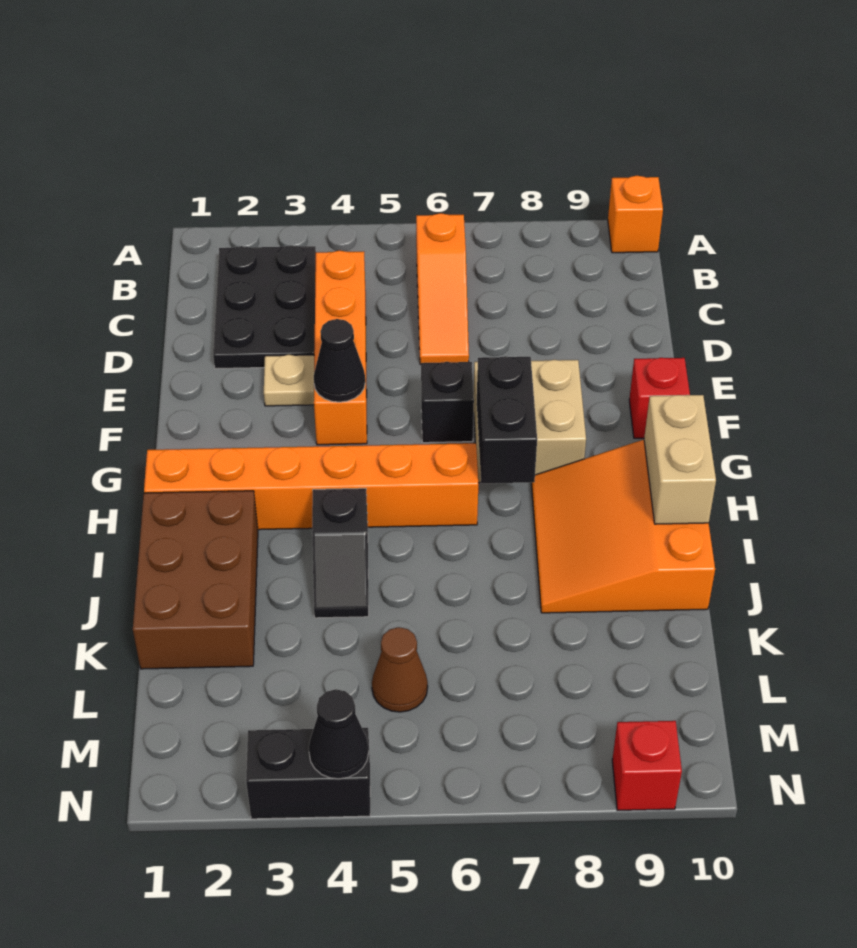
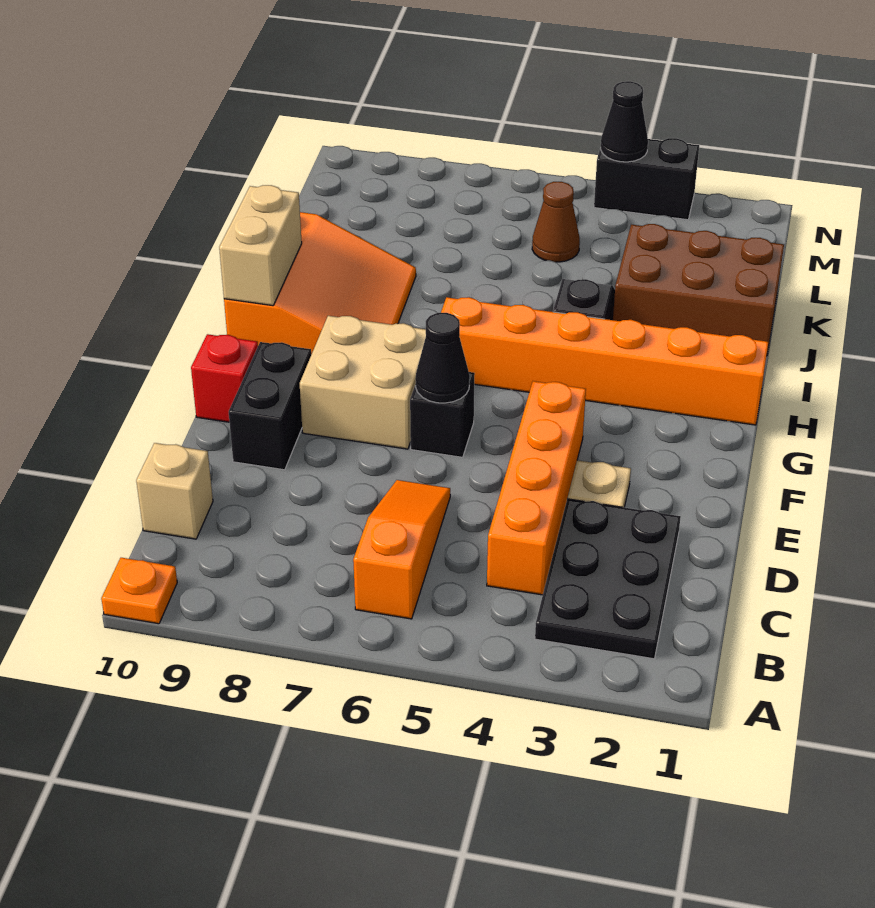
orange 1x1 brick [608,176,663,253] -> orange 1x1 plate [101,558,177,624]
none -> tan 1x1 brick [136,443,213,539]
black 1x1 cone [314,319,365,402] -> black 1x1 cone moved to [415,313,470,403]
black 1x2 brick [477,356,537,483] -> black 1x2 brick moved to [229,342,311,470]
brown 2x3 brick [133,491,258,669] -> brown 2x3 brick turned to [613,224,784,356]
red 1x1 brick [612,721,682,810] -> none

